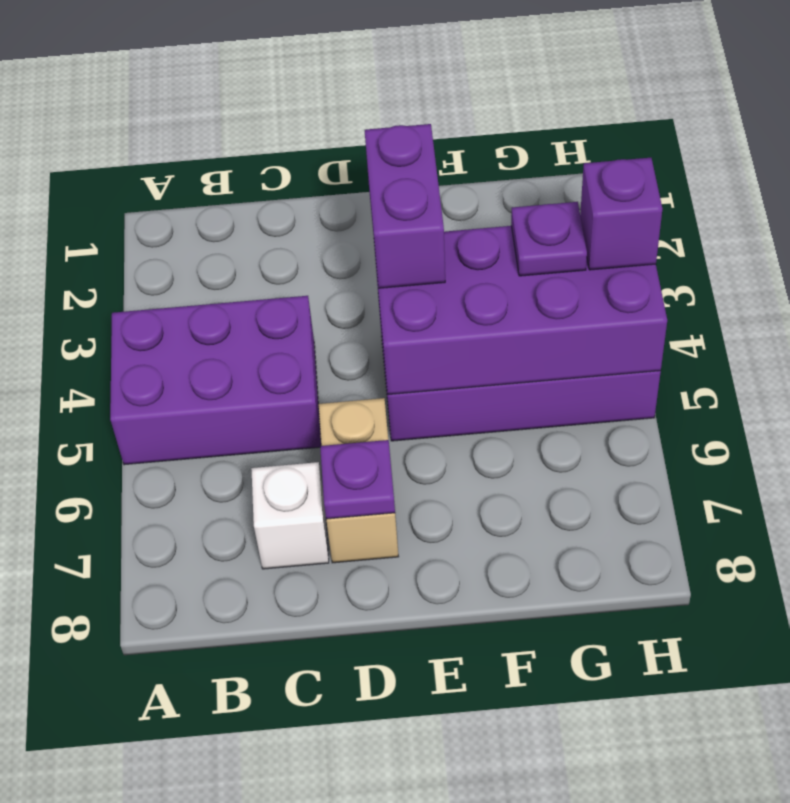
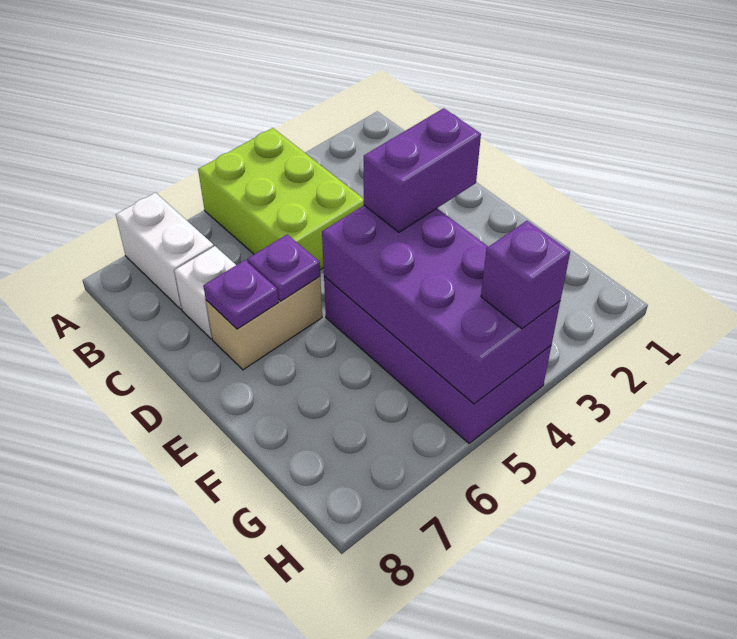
purple 2x3 brick [110,296,321,465] -> lime 2x3 brick [198,128,364,270]
none -> white 1x2 brick [116,193,214,310]
purple 1x1 plate [511,202,587,276] -> purple 1x1 plate moved to [247,235,320,301]

